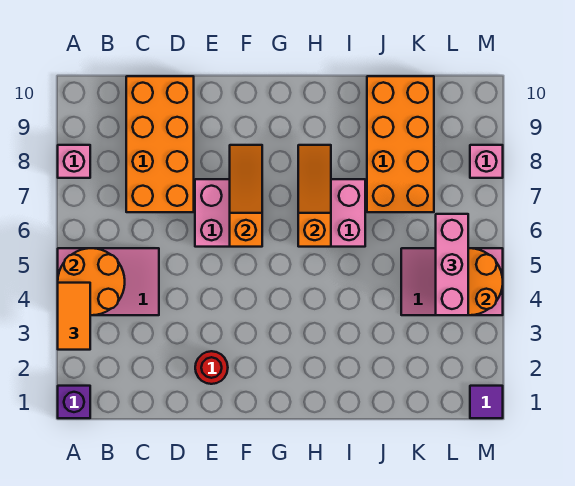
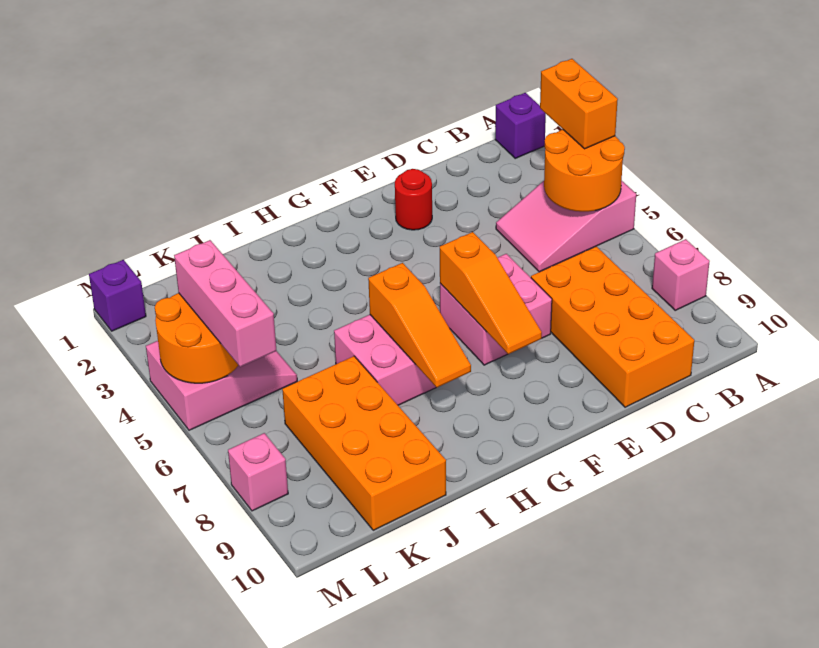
orange 1x2 tile [58,283,90,350] -> orange 1x2 brick [540,59,618,149]
purple 1x1 tile [470,386,503,418] -> purple 1x1 brick [89,260,146,331]

